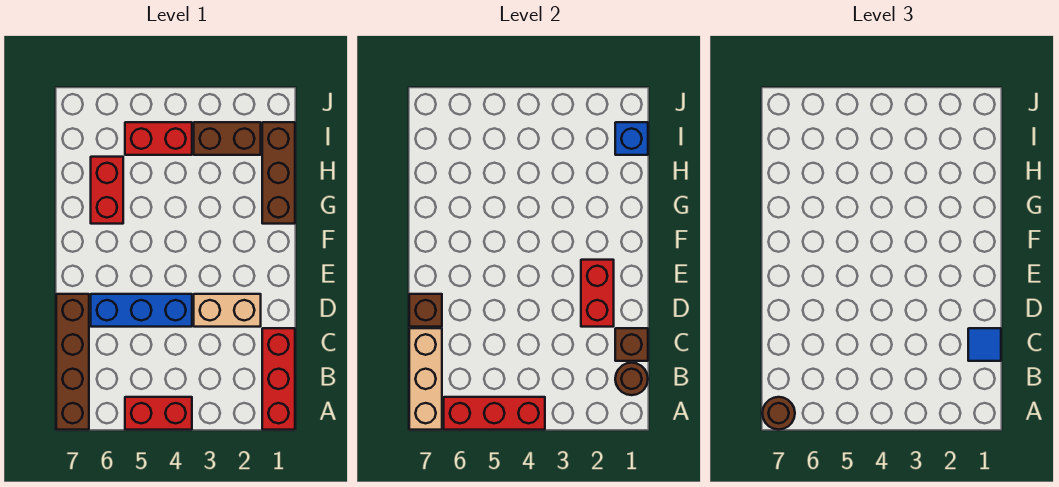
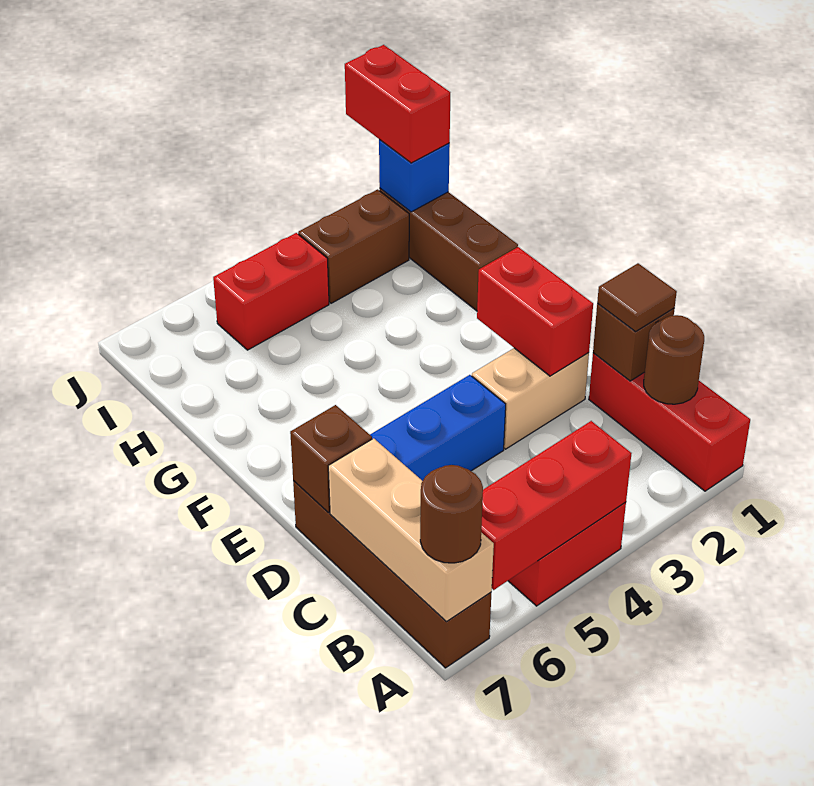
blue 1x1 tile [968,328,1001,361] -> brown 1x1 tile [597,263,677,332]
red 1x2 brick [91,157,123,224] -> red 1x2 brick moved to [345,45,450,163]

